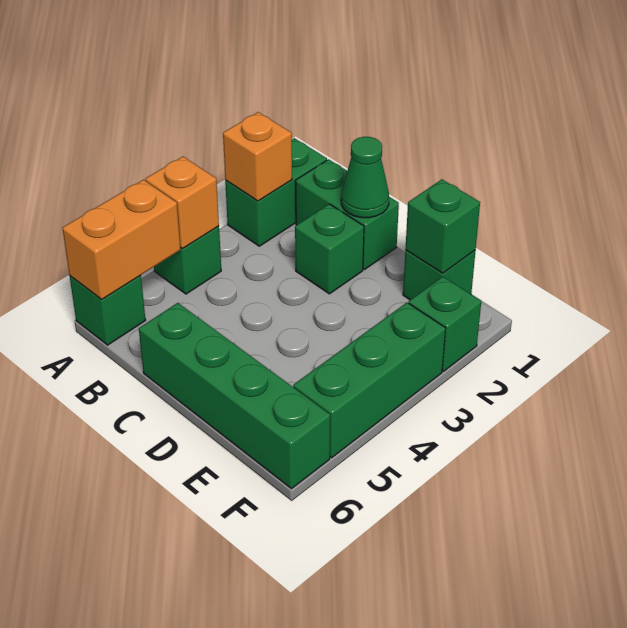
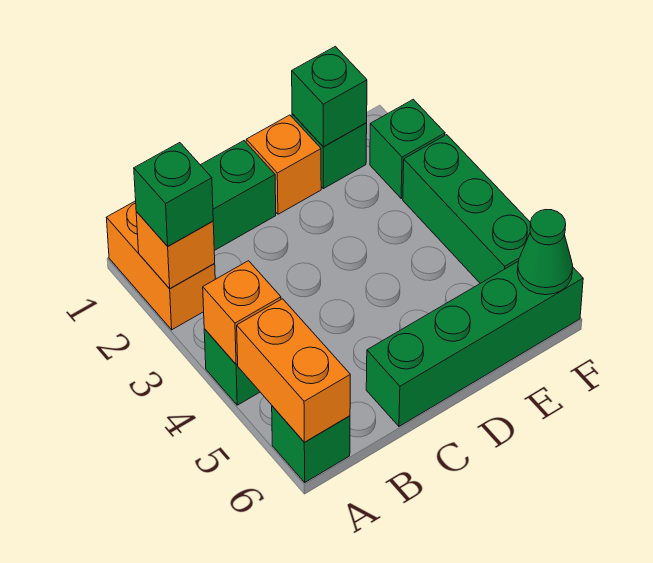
green 1x2 brick [225,138,327,246] -> orange 1x2 brick [106,201,215,330]
green 1x1 cone [341,137,389,218] -> green 1x1 cone moved to [517,210,573,295]
green 1x1 brick [295,204,364,294] -> green 1x1 brick moved to [134,143,213,246]
none -> orange 1x1 brick [246,115,321,214]

